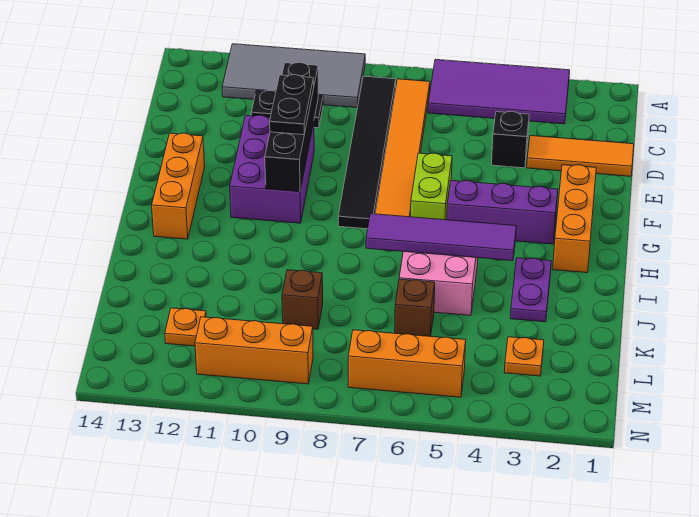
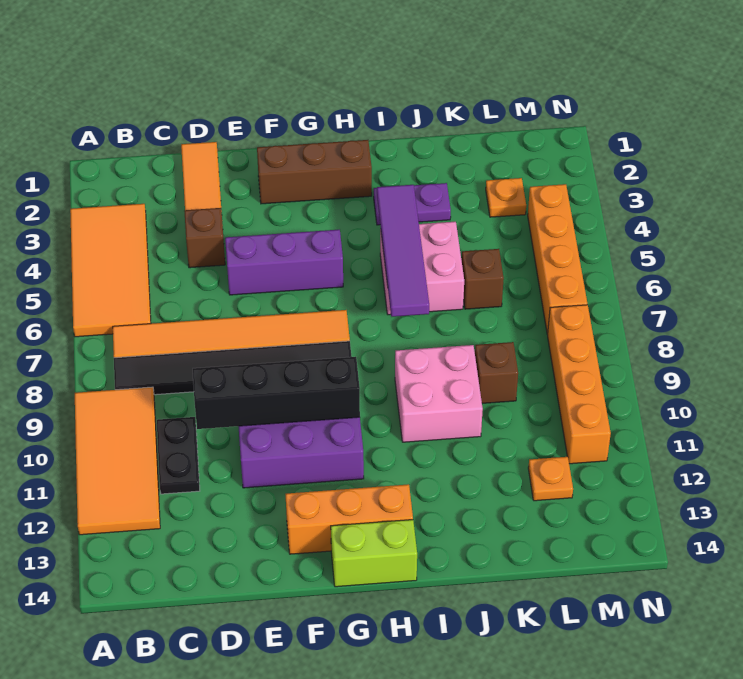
purple 2x4 tile [428,59,570,124] -> orange 2x4 tile [70,204,151,337]
grey 2x4 tile [222,44,365,108] -> orange 2x4 tile [75,387,160,535]
black 1x1 brick [491,111,529,168] -> brown 1x1 brick [184,208,225,268]
black 1x2 plate [270,75,314,135] -> none
orange 1x3 brick [553,165,596,273] -> brown 1x3 brick [257,140,372,204]
lime 1x2 brick [411,153,452,220] -> lime 1x2 brick moved to [331,520,417,587]
purple 1x3 brick [447,180,558,244] -> purple 1x3 brick turned to [225,230,343,295]
none -> pink 2x2 brick [395,345,483,442]
orange 1x3 brick [348,330,466,397] -> orange 1x4 brick [528,184,587,334]
orange 1x3 brick [195,317,313,384] -> orange 1x4 brick [548,305,611,464]

